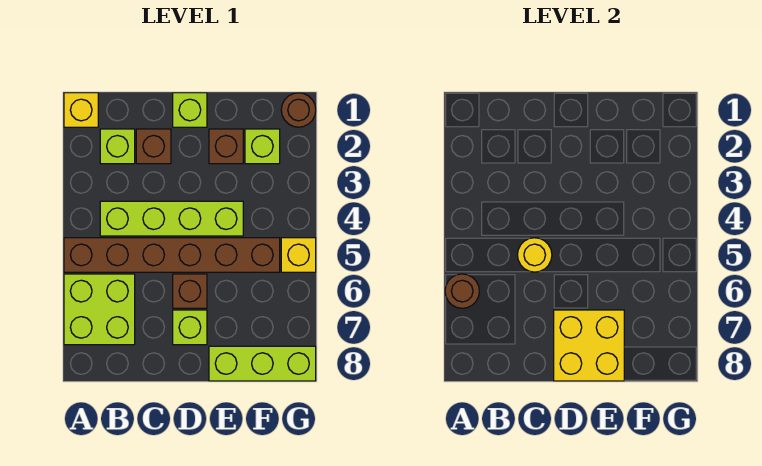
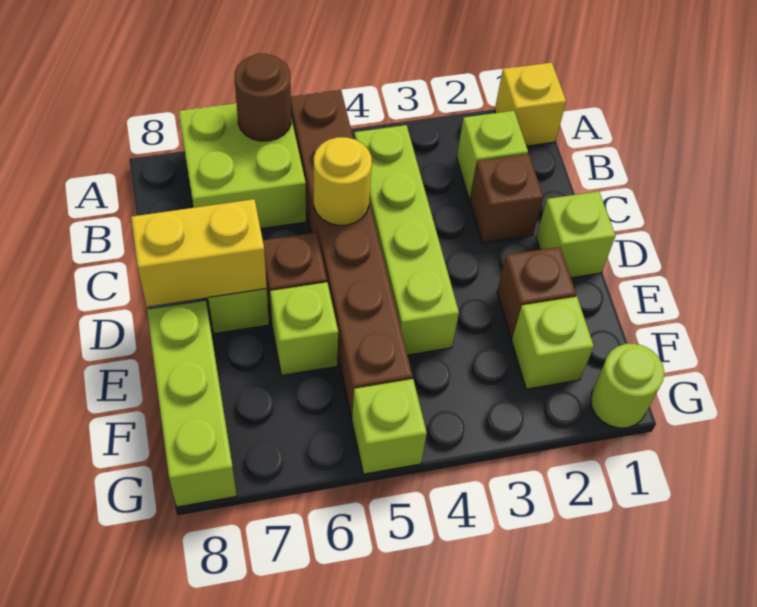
yellow 2x2 brick [554,310,624,381] -> yellow 1x2 brick [131,199,267,307]
none -> lime 1x1 brick [270,282,338,375]
brown 1x1 round brick [281,93,316,127] -> lime 1x1 round brick [591,344,664,428]
yellow 1x1 brick [281,238,316,272] -> lime 1x1 brick [352,379,427,474]

